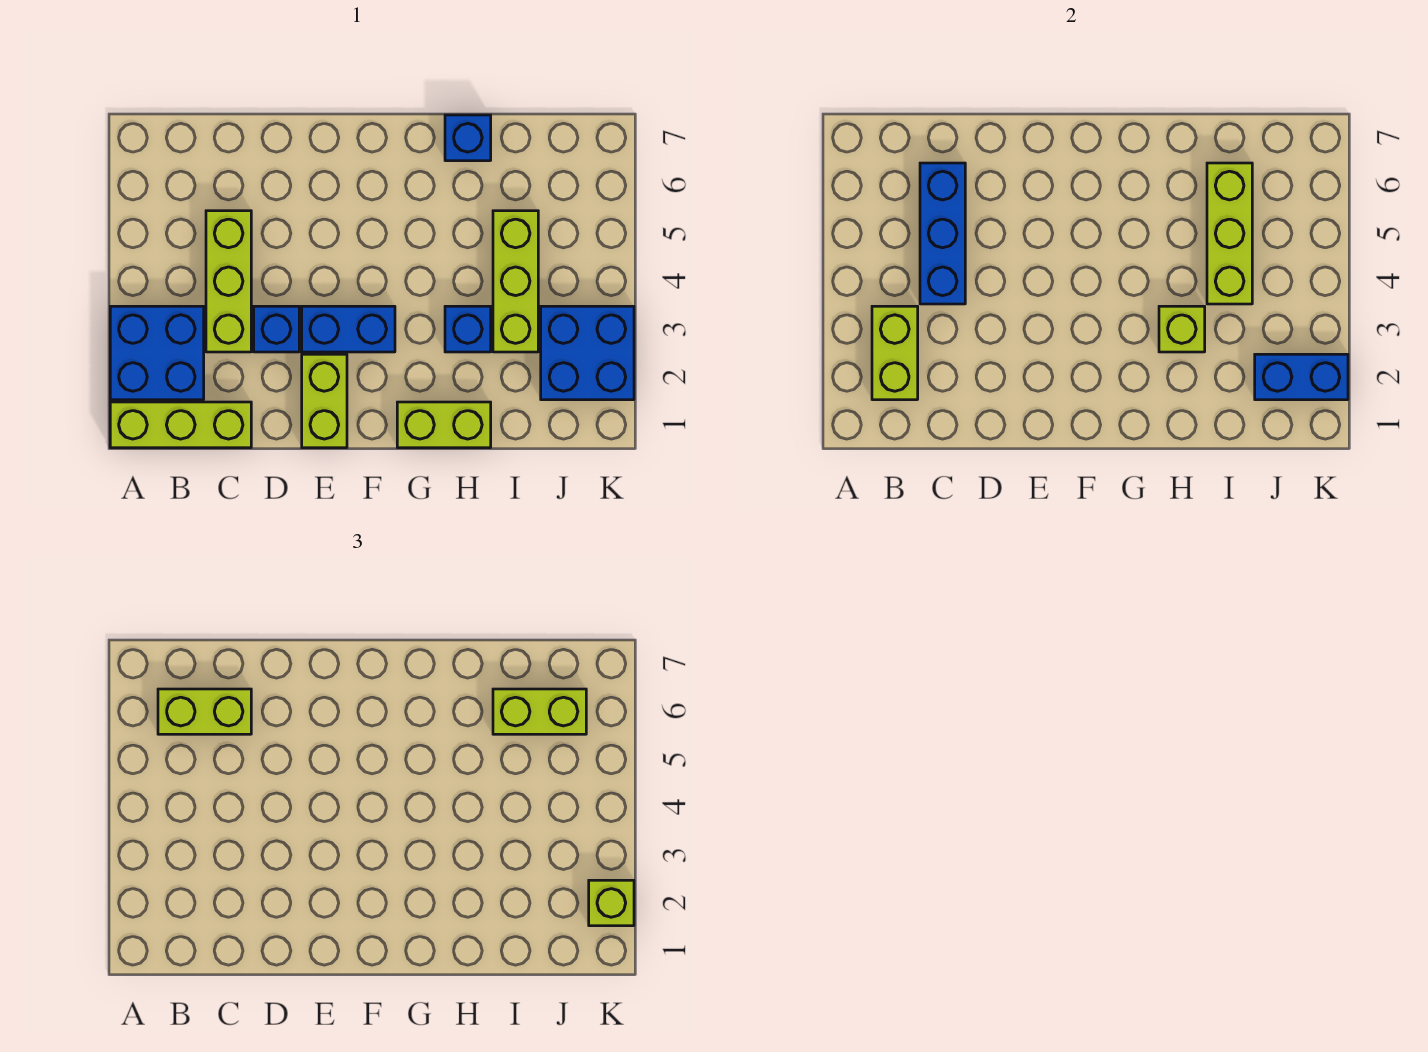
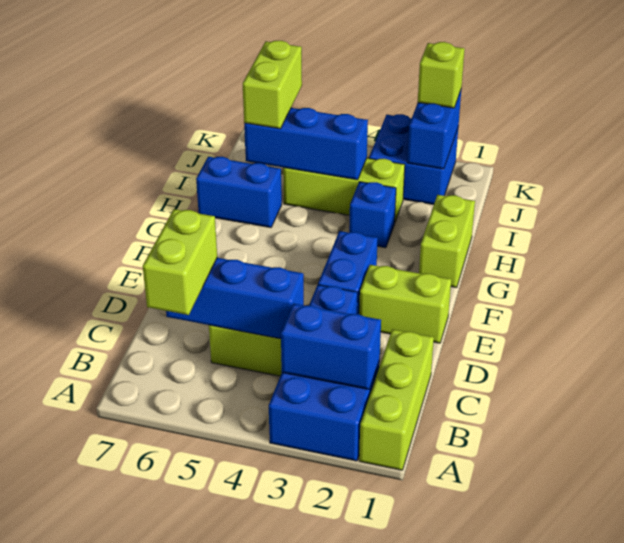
lime 1x2 brick [872,306,918,400] -> blue 1x2 brick [281,303,381,389]
lime 1x1 brick [1159,306,1205,352] -> none
blue 1x1 brick [445,115,491,161] -> blue 1x2 brick [196,157,282,228]
lime 1x3 brick [1207,163,1252,304] -> blue 1x3 brick [244,108,368,180]

